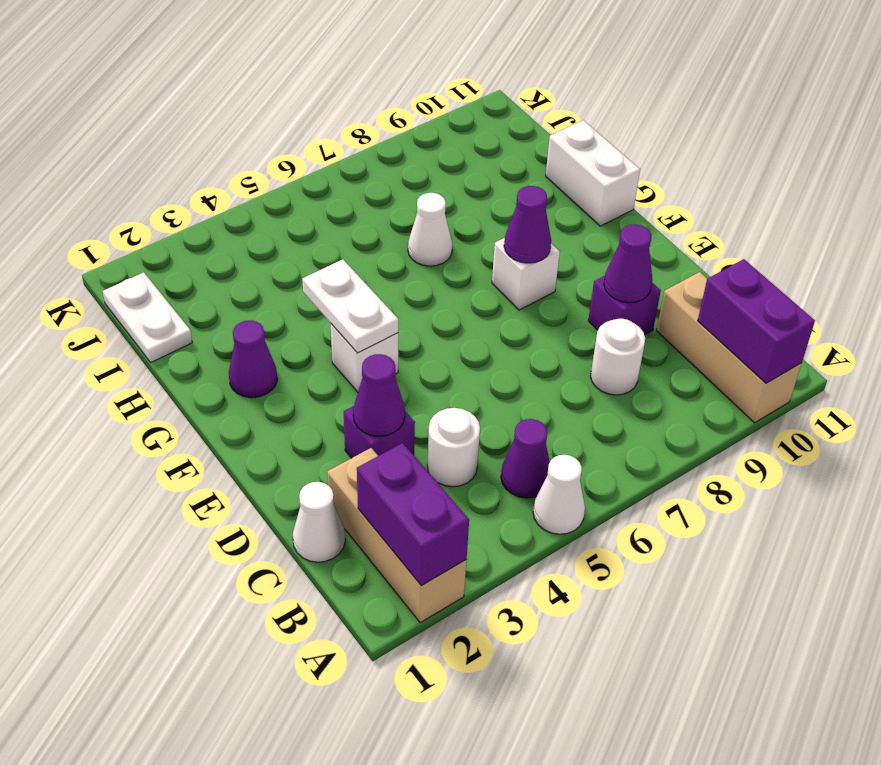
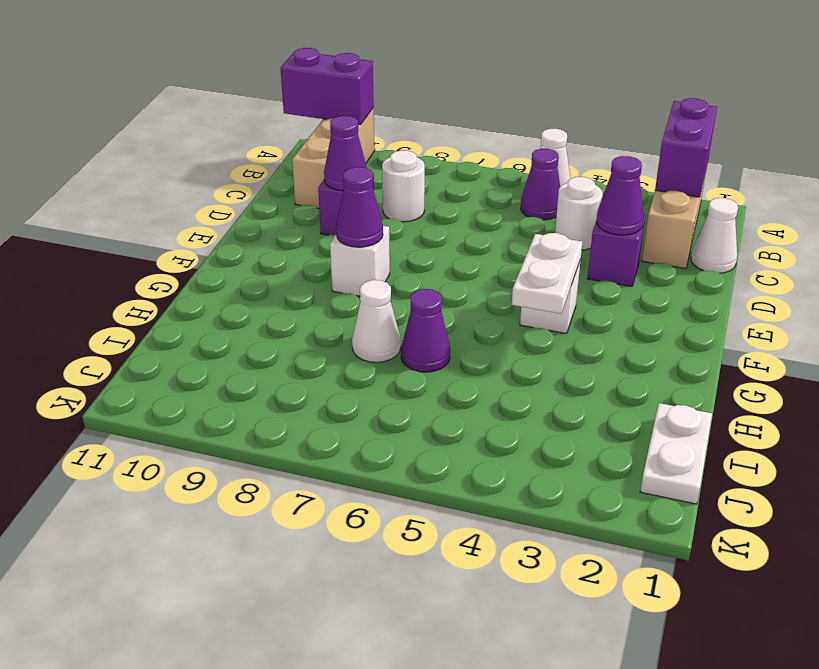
purple 1x2 brick [698,259,815,383] -> purple 1x2 brick turned to [281,48,374,125]
purple 1x1 cone [229,321,277,398] -> purple 1x1 cone moved to [401,289,450,372]
white 1x2 brick [546,120,640,226] -> none

